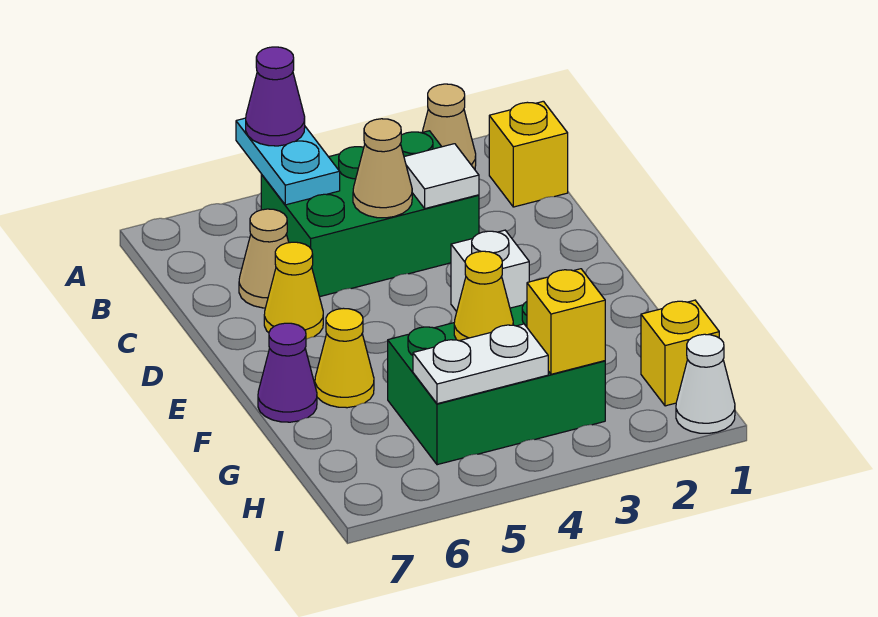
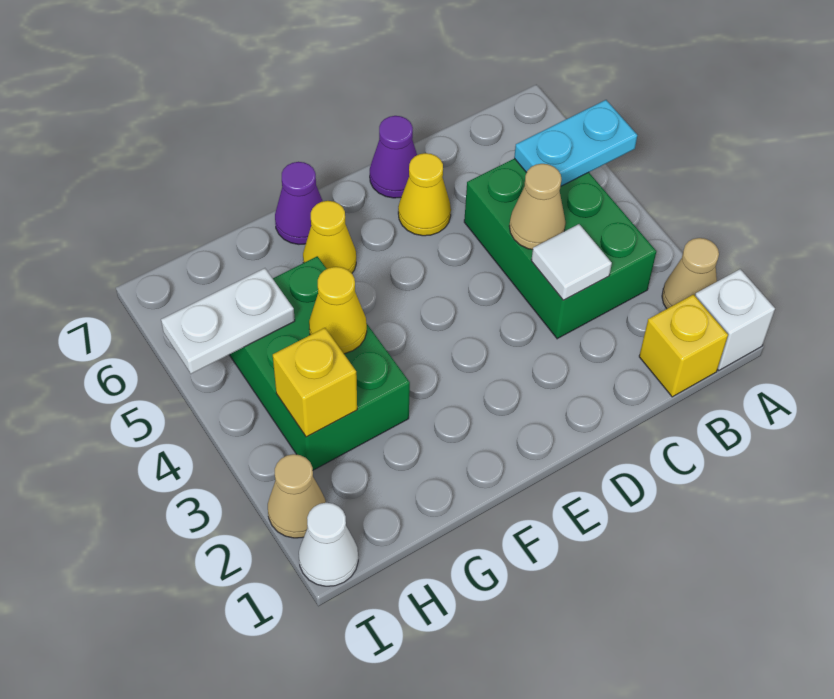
purple 1x1 cone [246,47,305,146] -> purple 1x1 cone moved to [370,116,417,198]
tan 1x1 cone [239,209,289,308] -> tan 1x1 cone moved to [268,454,326,538]
white 1x1 brick [451,230,529,311] -> white 1x1 brick moved to [695,269,775,371]
yellow 1x1 brick [641,300,719,406] -> none
white 1x2 plate [413,324,548,404] -> white 1x2 plate turned to [161,268,295,374]

